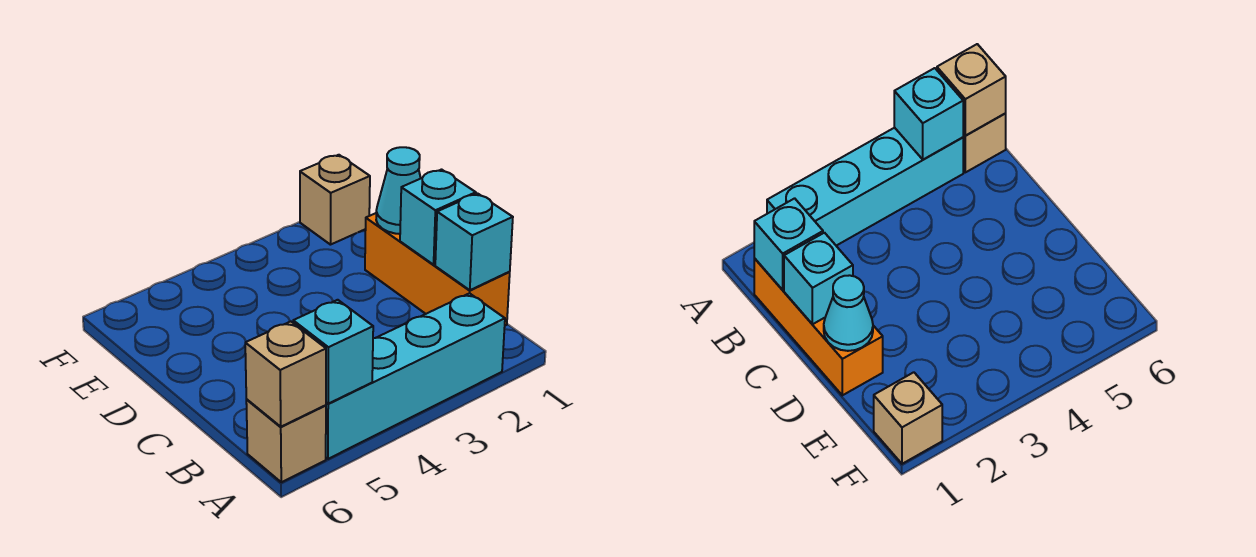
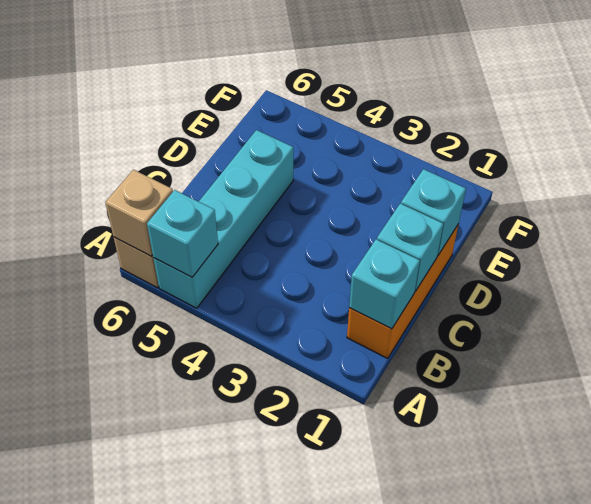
cyan 1x4 brick [326,293,505,459] -> cyan 1x4 brick turned to [154,130,293,308]
cyan 1x1 cone [376,147,421,234] -> cyan 1x1 brick [401,169,466,256]
tan 1x1 brick [300,155,370,245] -> none

